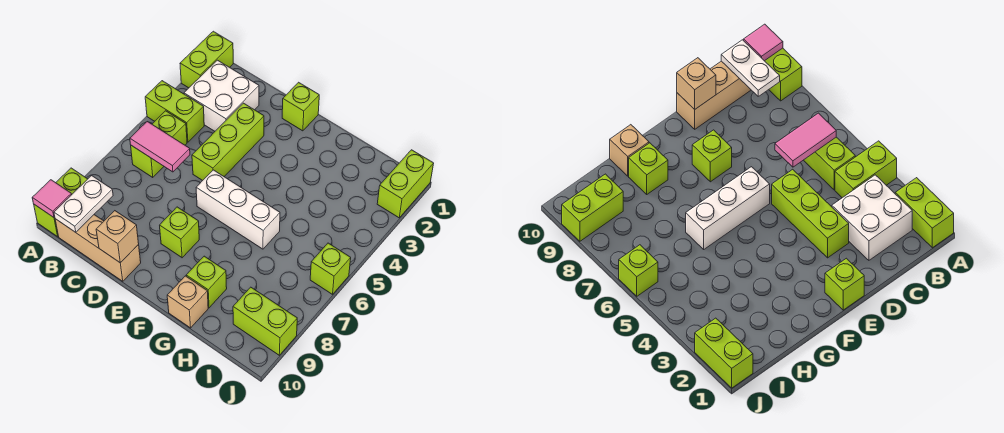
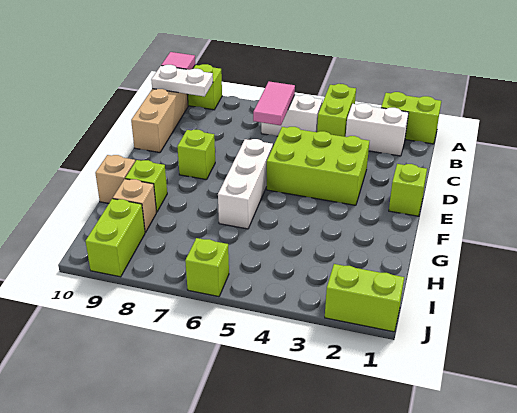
white 2x2 brick [184,60,259,131] -> white 1x2 brick [346,103,409,156]
lime 1x2 brick [131,111,187,178] -> white 1x2 brick [261,95,323,136]
lime 1x3 brick [192,103,264,181] -> lime 2x3 brick [267,127,369,205]
tan 1x1 brick [96,211,139,263] -> tan 1x1 brick moved to [113,179,156,233]

